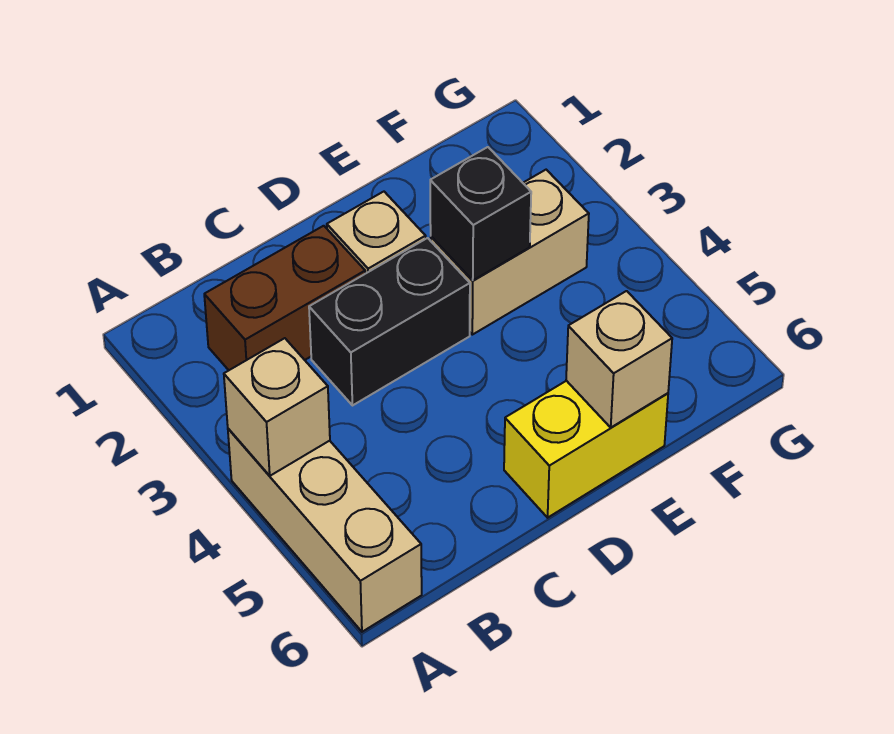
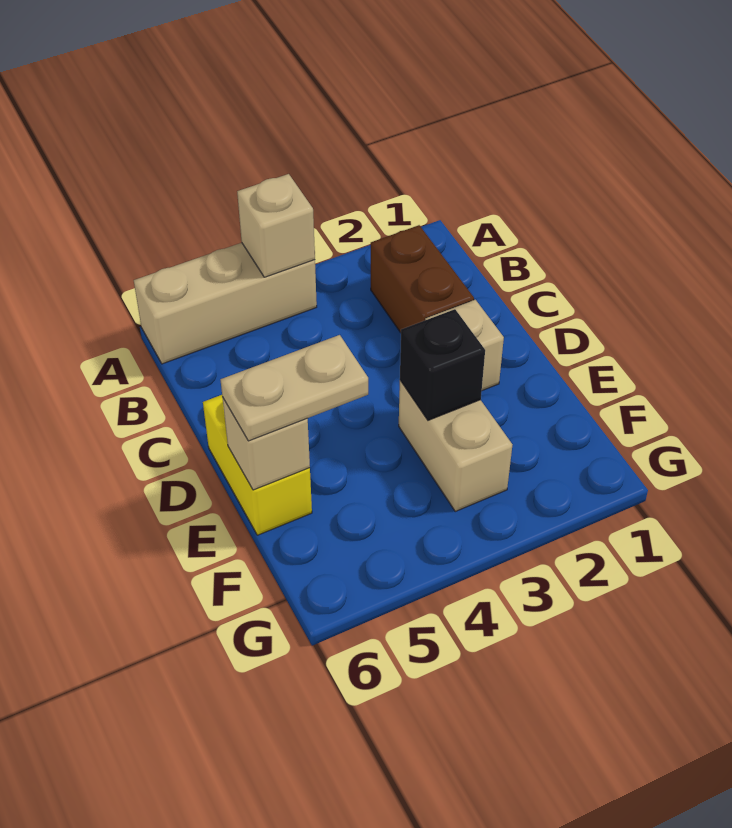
black 1x2 brick [309,238,470,406] -> none
none -> tan 1x2 plate [221,335,368,441]

